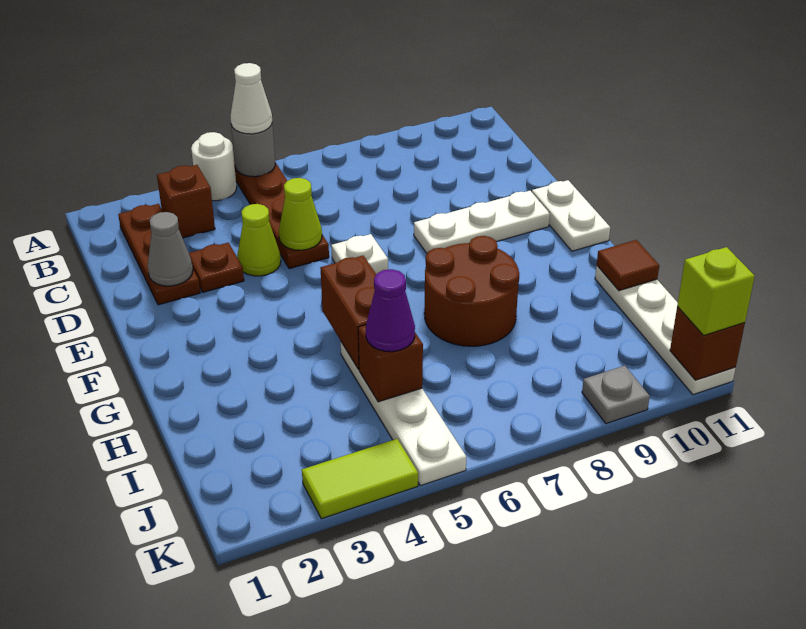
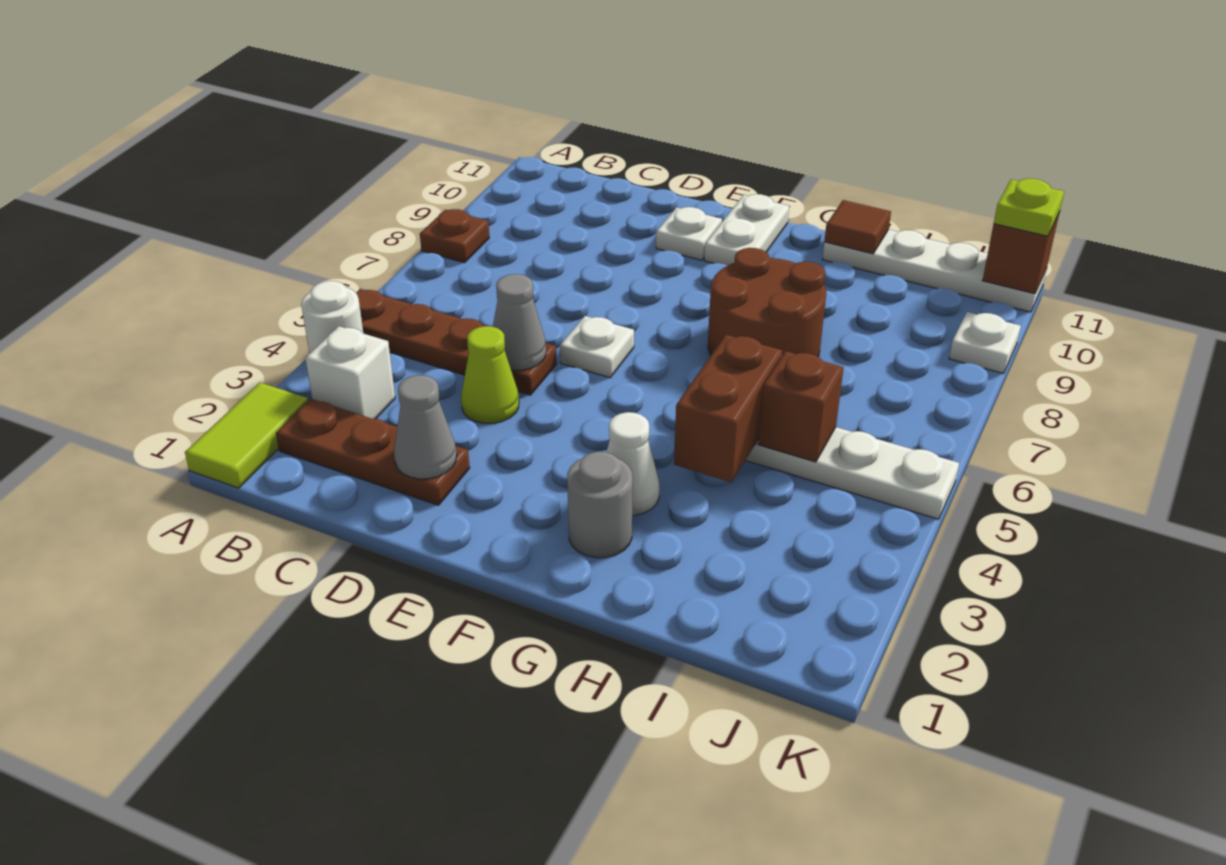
grey 1x1 round brick [231,122,275,177] -> grey 1x1 round brick moved to [567,452,633,558]
white 1x1 cone [230,63,272,134] -> white 1x1 cone moved to [607,412,660,516]
brown 1x1 brick [157,165,215,238] -> white 1x1 brick [305,326,395,419]
brown 1x1 plate [189,243,244,292] -> brown 1x1 plate moved to [420,209,489,263]
lime 1x1 cone [279,178,322,250] -> grey 1x1 cone [493,274,546,370]
white 1x3 plate [414,191,550,253] -> white 1x1 plate [656,207,722,260]
white 1x2 plate [532,180,610,251] -> white 1x2 plate turned to [704,194,789,266]
brown 1x2 brick [320,256,376,370] -> brown 1x2 brick turned to [674,335,782,482]
purple 1x1 cone [366,269,415,352] -> none
lime 1x2 tile [302,439,418,519] -> lime 1x2 tile moved to [185,383,308,488]
grey 1x1 plate [582,366,650,424] -> white 1x1 plate [949,312,1021,373]
lime 1x1 brick [677,247,755,336] -> lime 1x1 plate [994,178,1064,236]

